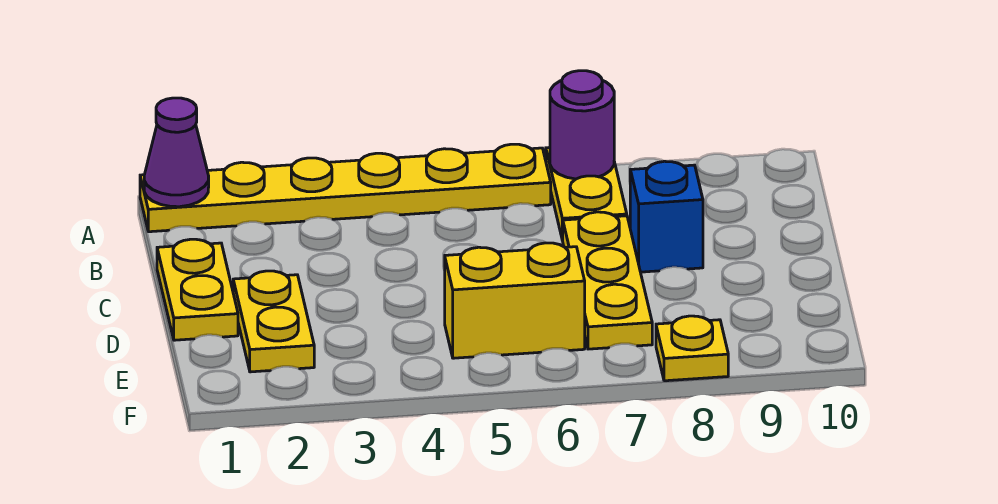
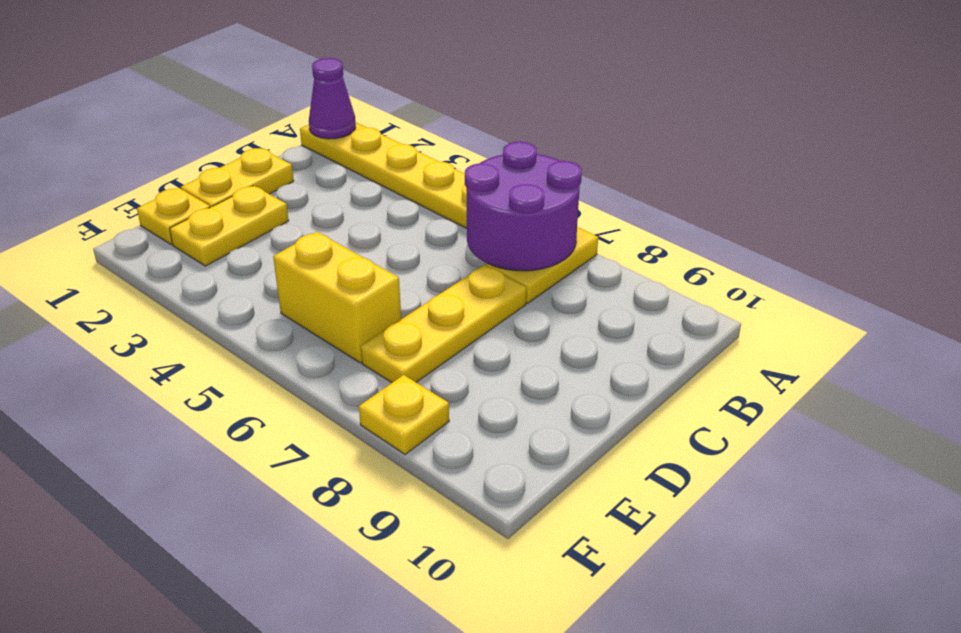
purple 1x1 round brick [550,71,614,179] -> purple 2x2 round brick [465,142,582,271]
blue 1x1 brick [630,161,703,272] -> none
none -> yellow 1x1 plate [137,188,210,245]

